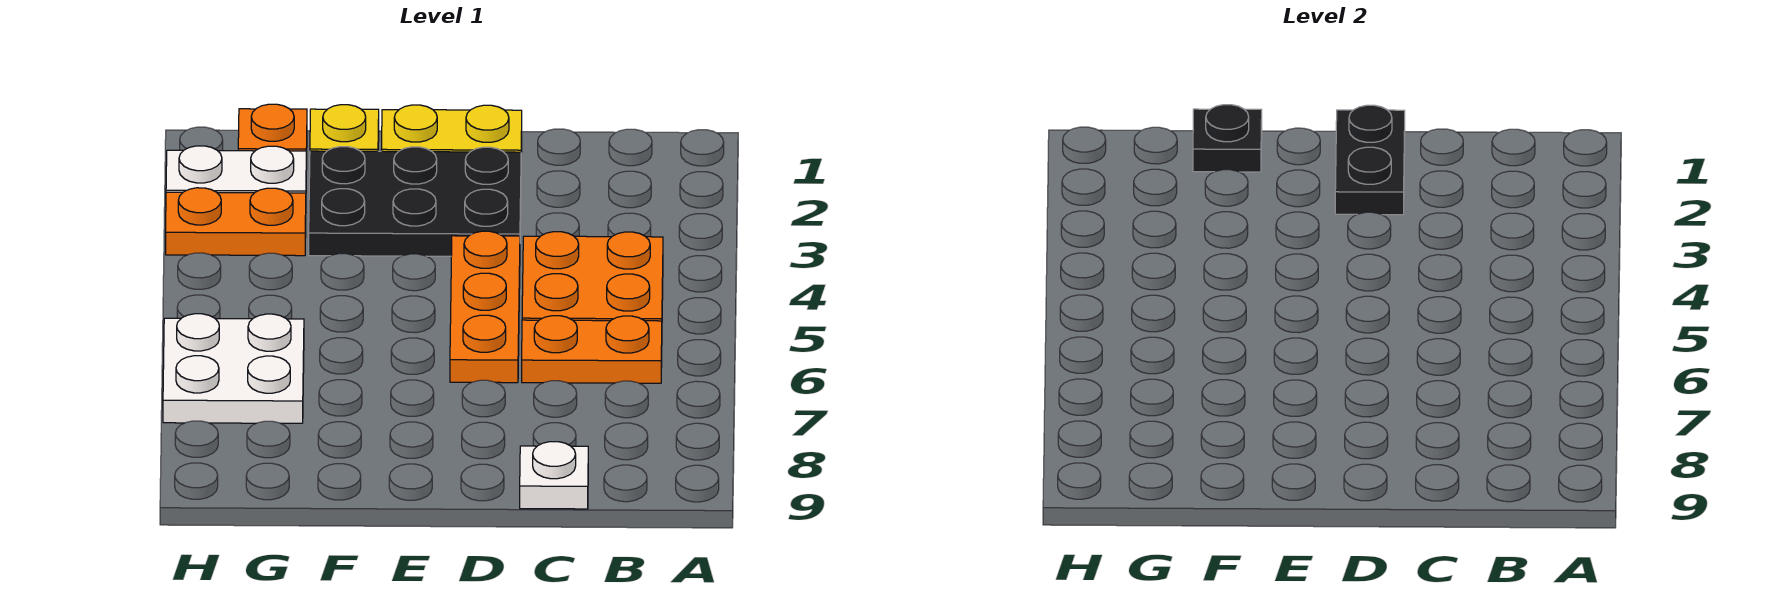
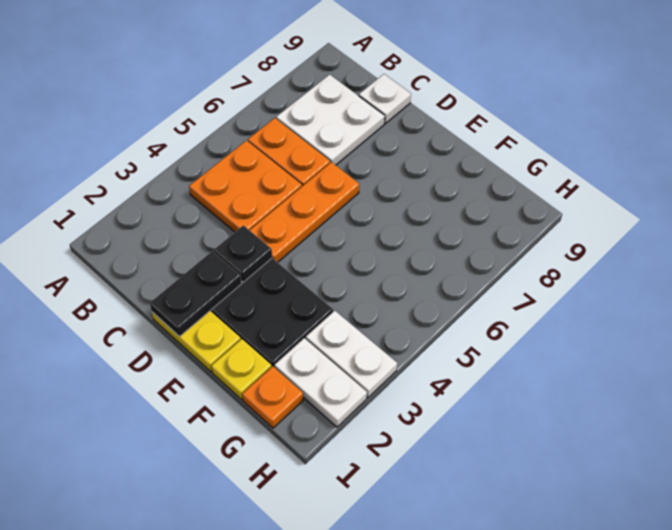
black 1x1 plate [1193,105,1262,172] -> black 1x1 plate moved to [214,225,272,282]
orange 1x2 plate [166,188,306,256] -> white 1x2 plate [306,311,397,398]
white 2x2 plate [163,314,304,423] -> white 2x2 plate moved to [276,74,385,165]

